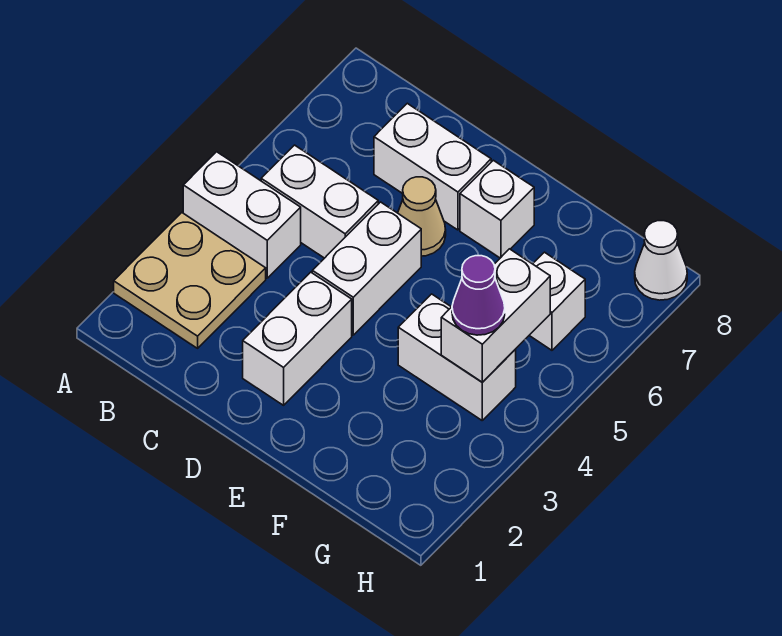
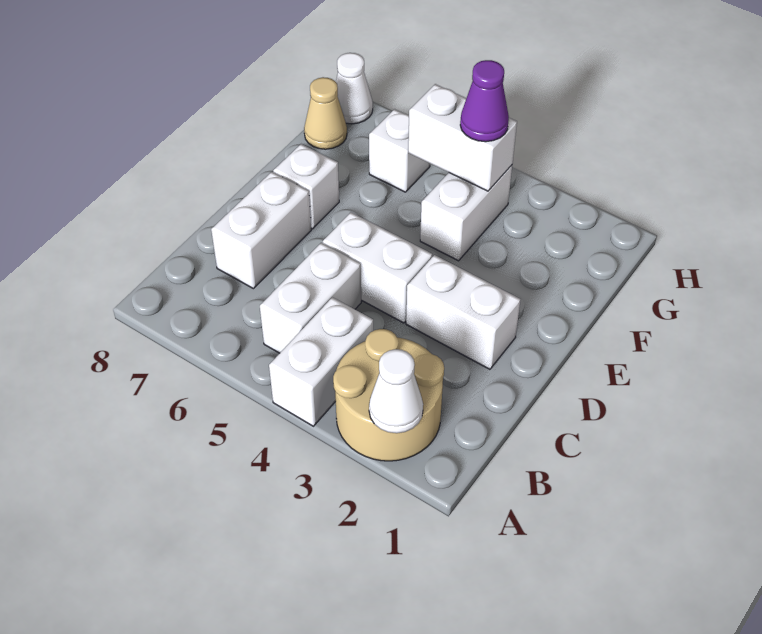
tan 2x2 plate [114,213,266,348] -> tan 2x2 round brick [333,329,444,461]
none -> white 1x1 cone [369,349,423,433]
tan 1x1 cone [398,177,446,256] -> tan 1x1 cone moved to [304,77,347,149]

